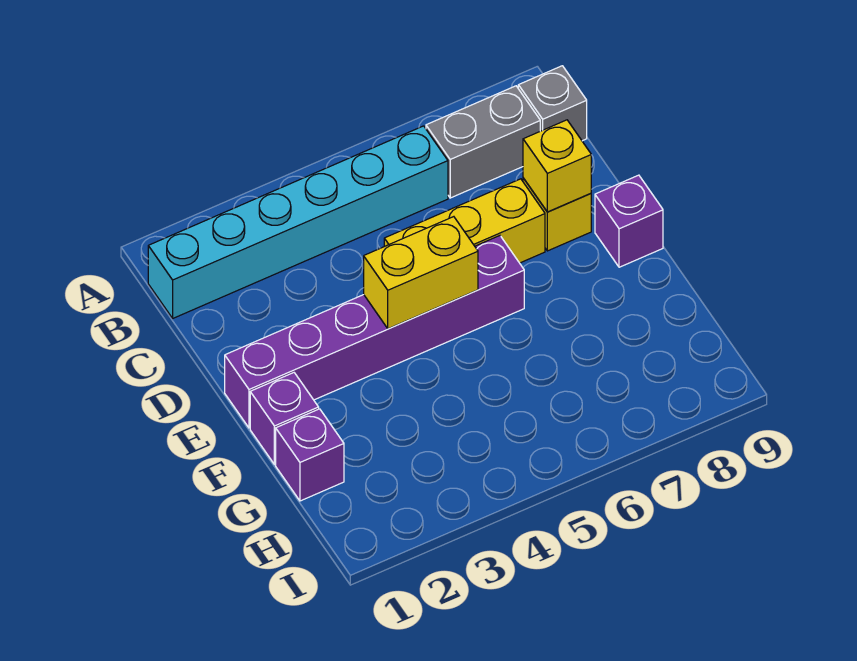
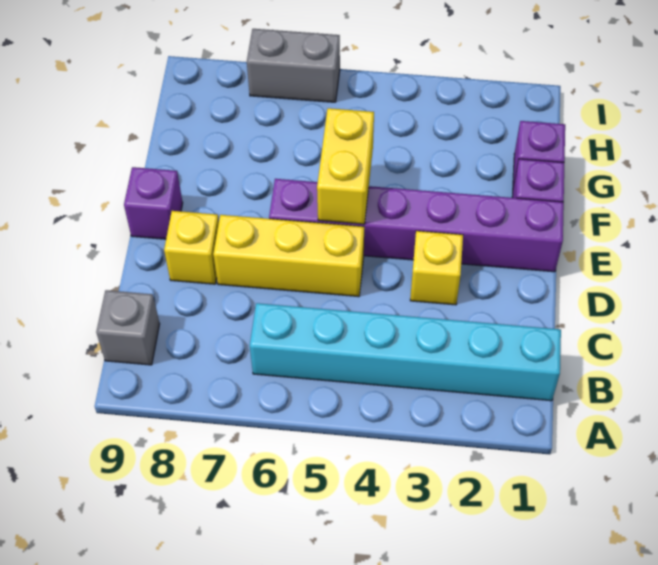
grey 1x2 brick [426,86,540,198] -> grey 1x2 brick moved to [247,29,340,102]
yellow 1x1 brick [523,120,591,212] -> yellow 1x1 brick moved to [410,231,463,305]
yellow 1x2 brick [364,217,478,329] -> yellow 1x2 brick turned to [317,108,374,224]

